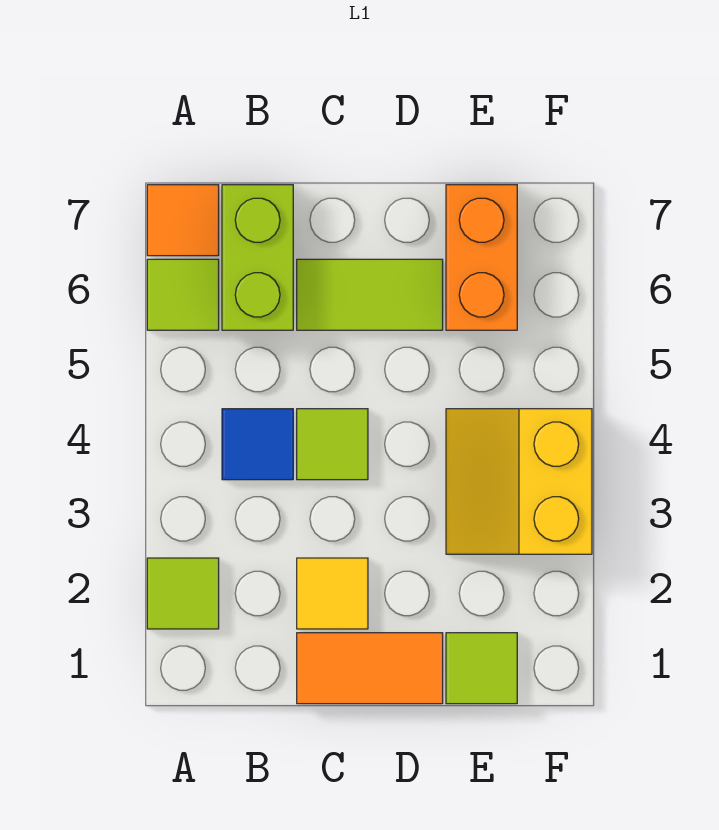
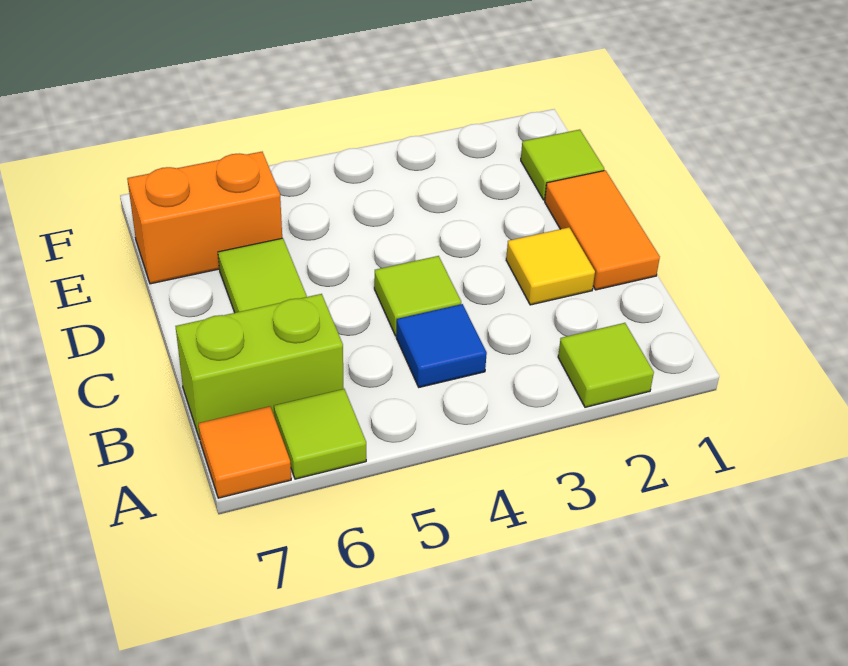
yellow 2x2 slope [446,409,592,554] -> none

